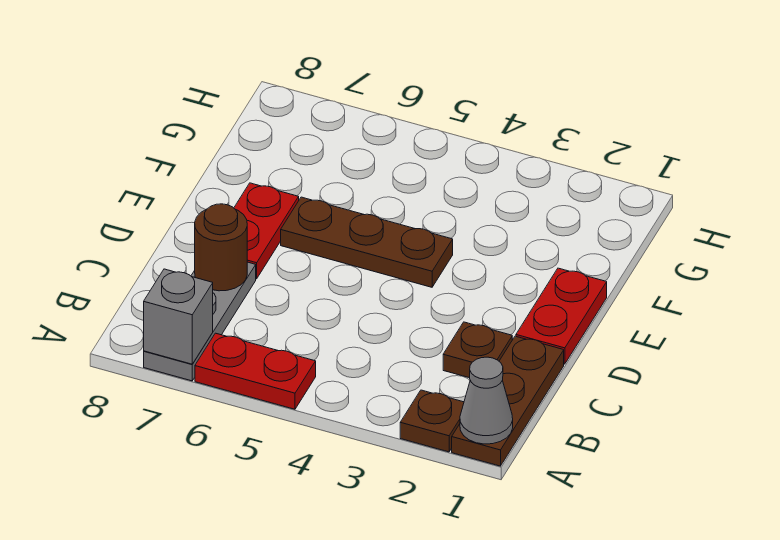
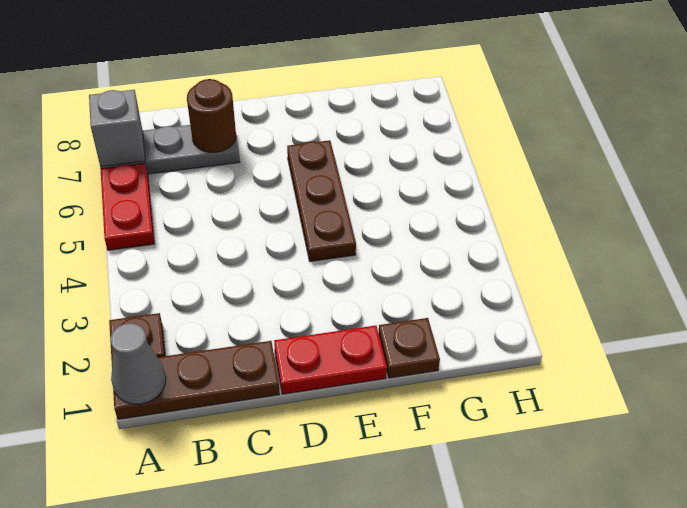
brown 1x1 plate [443,322,512,378] -> brown 1x1 plate moved to [379,318,440,378]
red 1x2 plate [234,183,299,279] -> none

